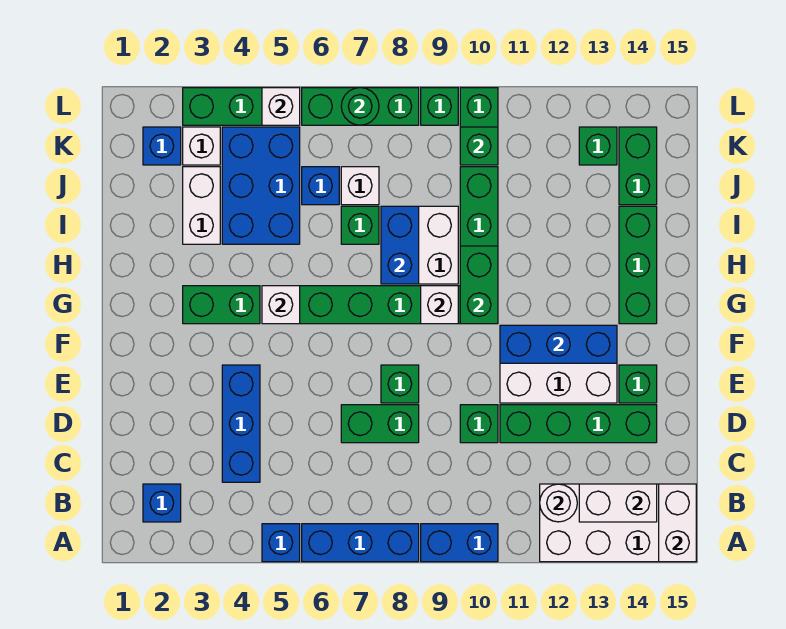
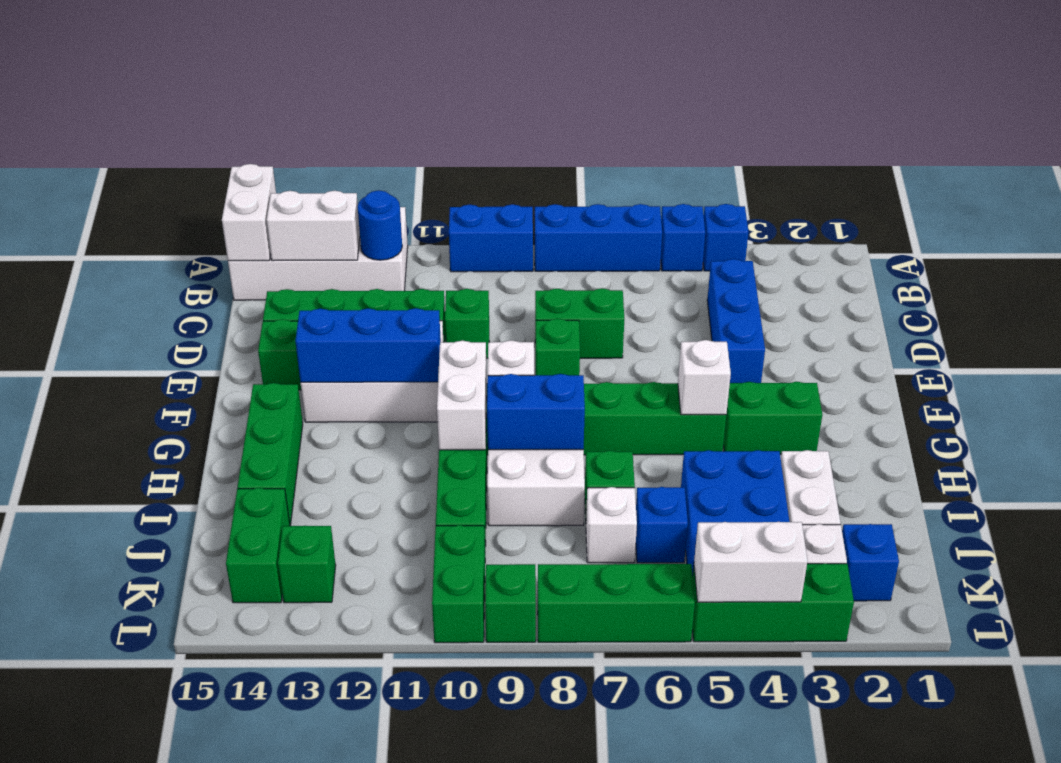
blue 1x1 brick [143,484,181,522] -> blue 1x1 brick moved to [703,204,748,271]
white 1x1 round brick [540,484,577,522] -> blue 1x1 round brick [358,190,402,260]
green 1x2 brick [460,246,498,324] -> white 1x2 brick [437,341,487,450]
blue 1x2 brick [381,206,419,284] -> blue 1x2 brick turned to [487,374,585,450]
green 1x1 brick [460,127,498,165] -> none
white 1x1 brick [262,88,300,125] -> white 1x2 brick [694,522,808,602]
green 1x1 round brick [341,88,379,125] -> none

